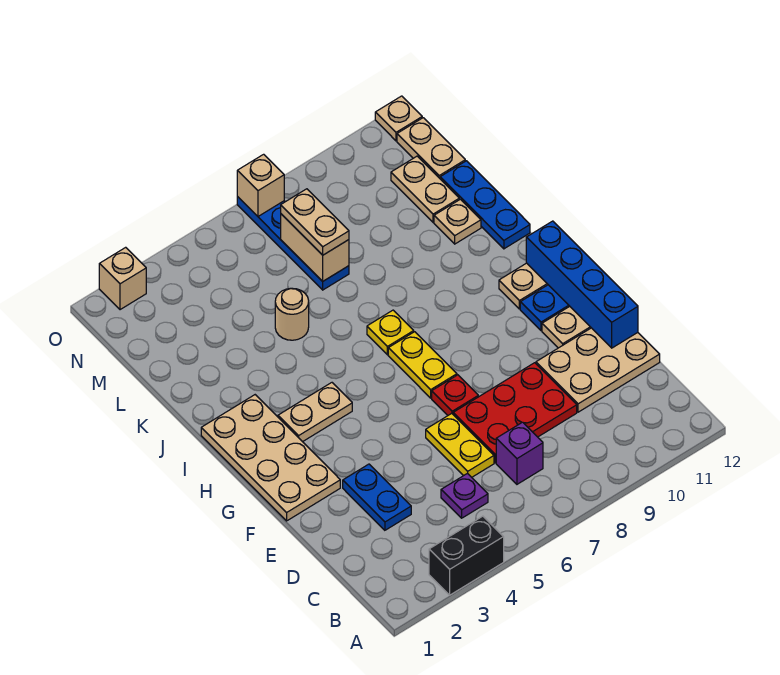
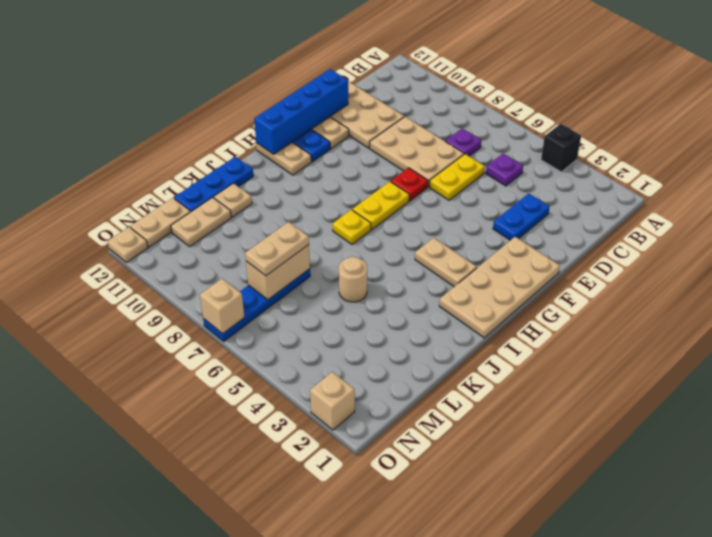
black 1x2 brick [429,516,504,595] -> black 1x1 brick [541,124,581,172]
purple 1x1 brick [496,422,543,484] -> purple 1x1 plate [445,128,481,156]
red 2x3 plate [453,363,577,463] -> tan 2x3 plate [370,117,464,187]

